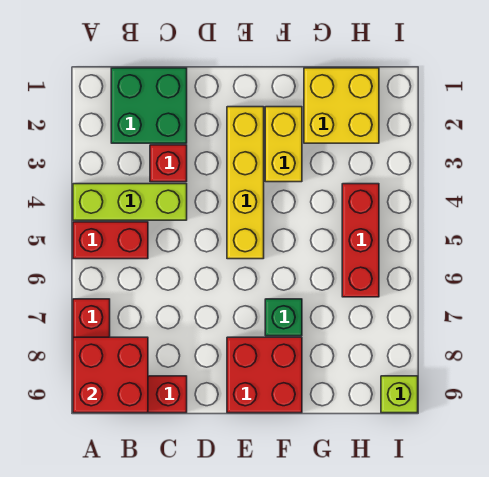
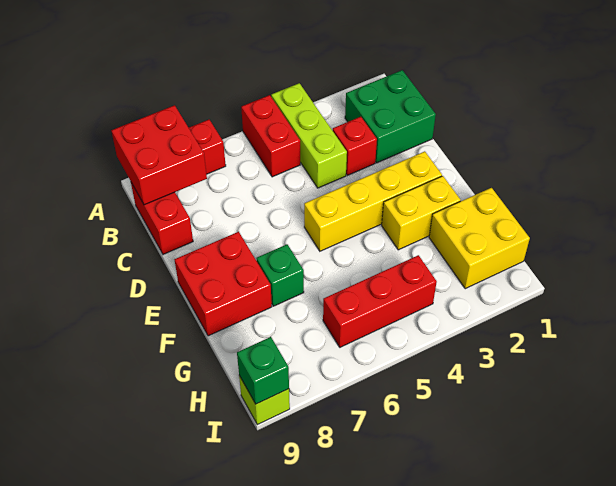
none -> green 1x1 brick [237,337,289,404]

